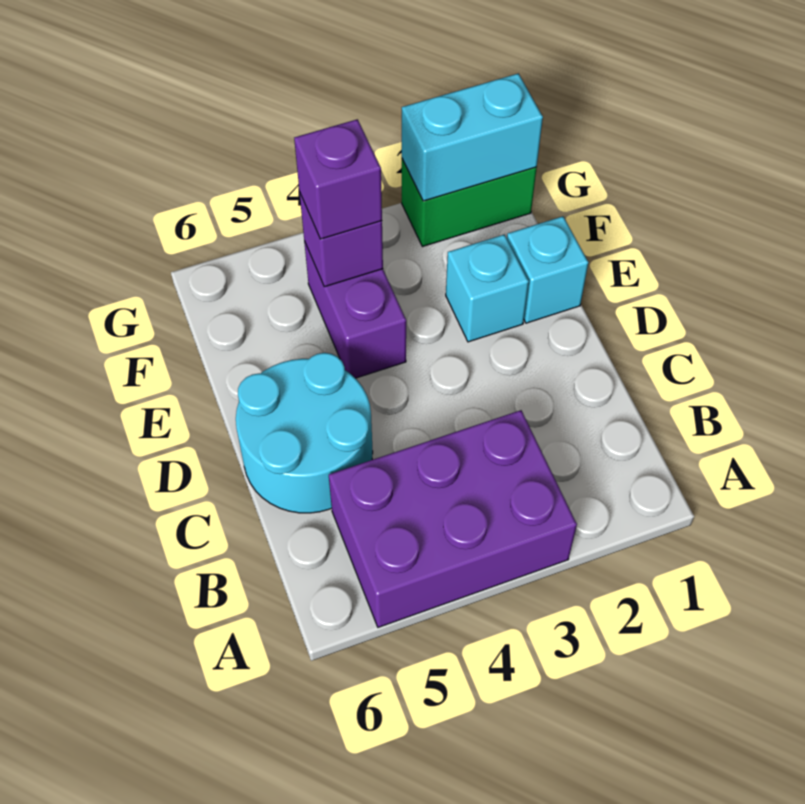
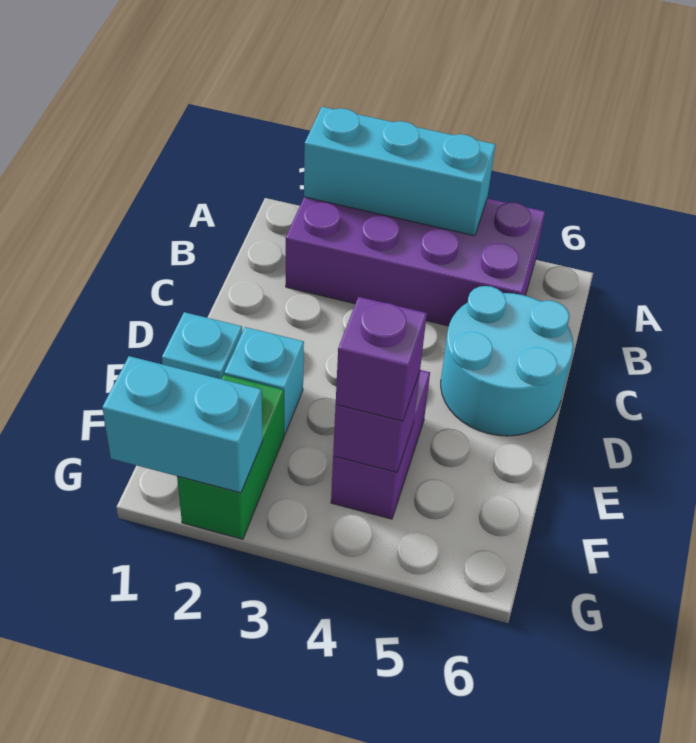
none -> cyan 1x3 brick [304,107,495,236]
purple 2x3 brick [329,410,577,627] -> purple 2x4 brick [286,197,545,326]
green 1x2 brick [402,159,537,247] -> green 1x2 brick turned to [177,375,284,539]

